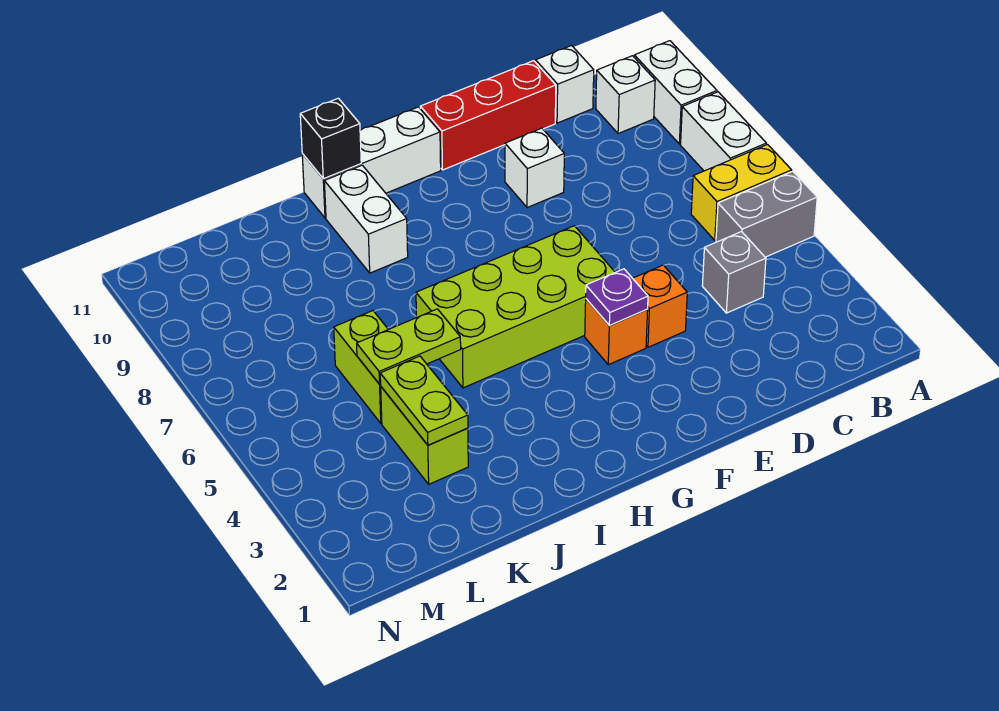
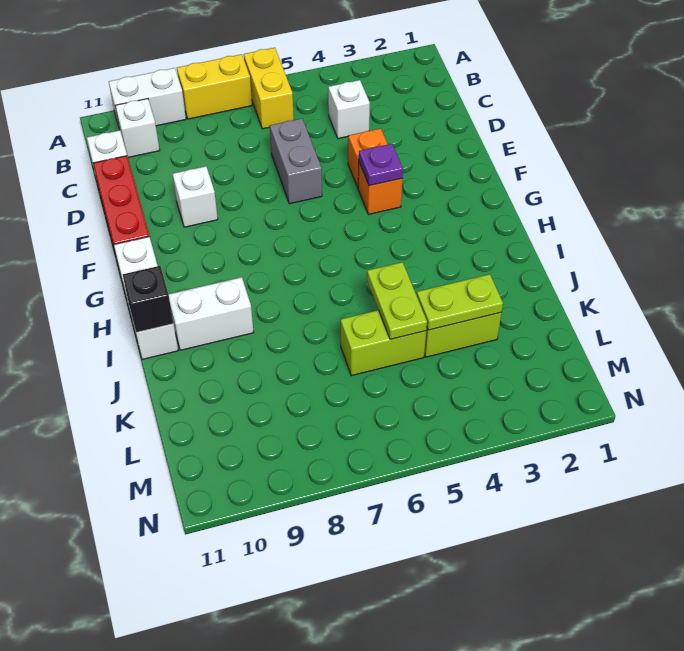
grey 1x2 brick [716,171,817,257] -> grey 1x2 brick moved to [270,118,322,204]
white 1x2 brick [681,92,766,171] -> yellow 1x2 brick [177,54,252,119]
grey 1x1 brick [702,232,766,313] -> white 1x1 brick [328,80,370,139]
lime 2x4 brick [416,226,615,388] -> none

